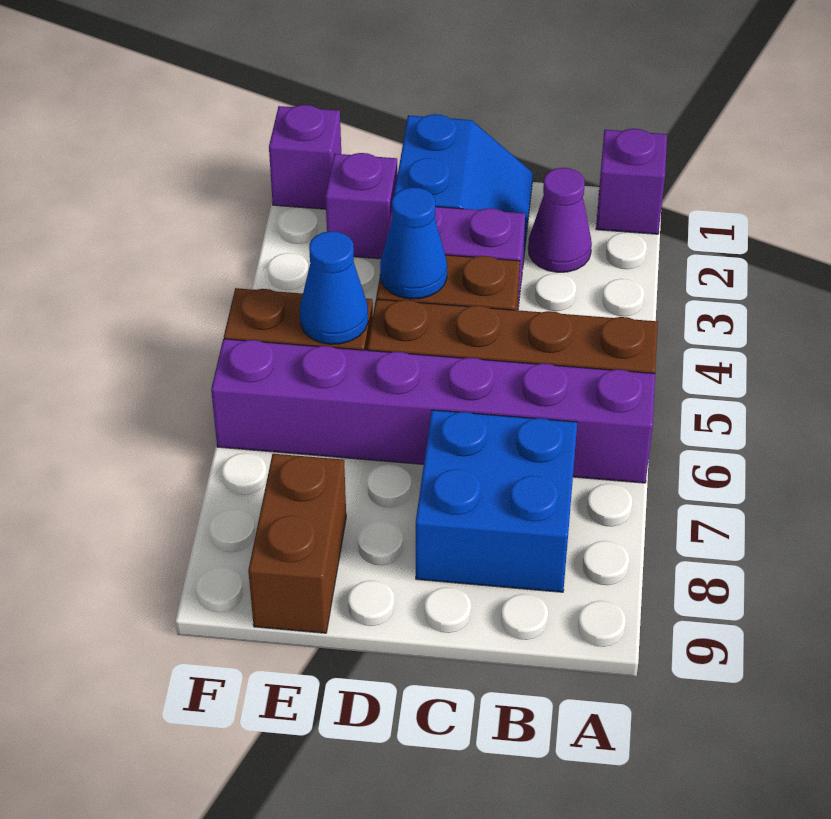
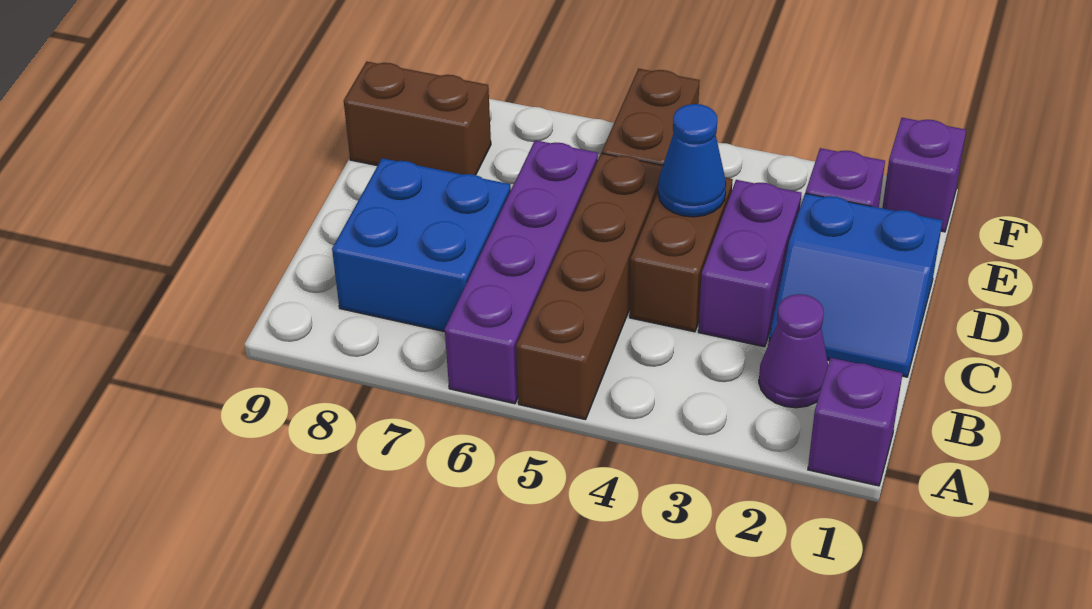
purple 1x6 brick [211,339,655,483] -> purple 1x4 brick [445,140,598,404]
blue 1x1 cone [300,231,368,344] -> none

